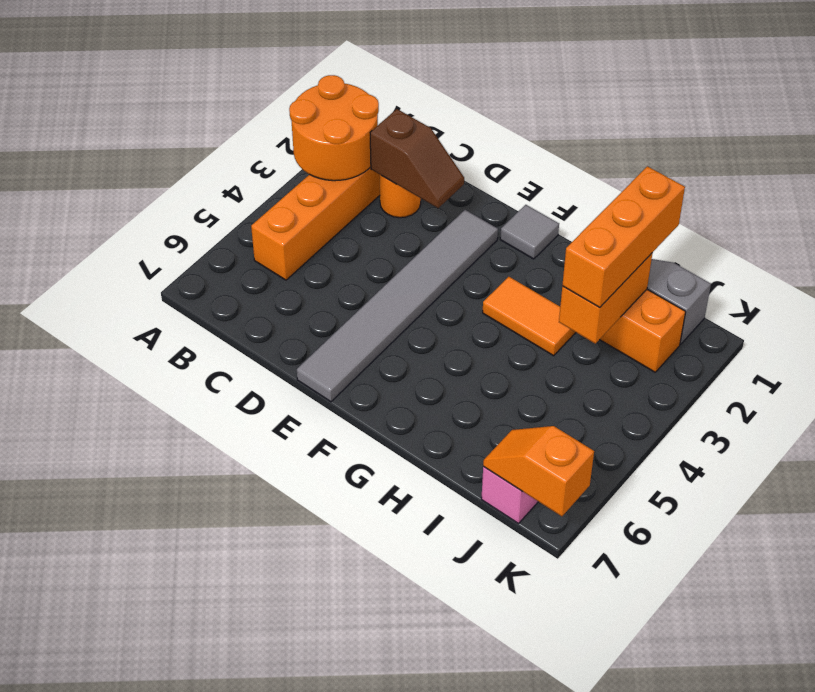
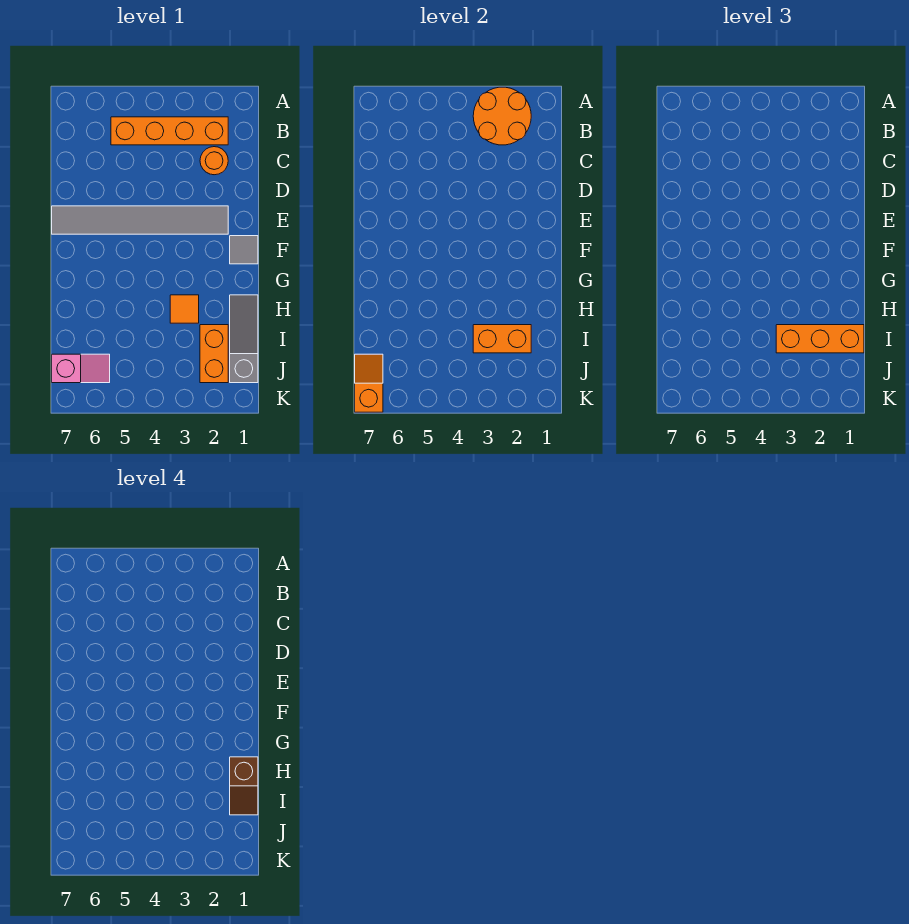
brown 1x2 slope [370,109,464,208] -> brown 1x2 slope moved to [230,757,258,815]
orange 1x2 tile [483,277,576,356] -> orange 1x1 tile [170,295,199,323]

